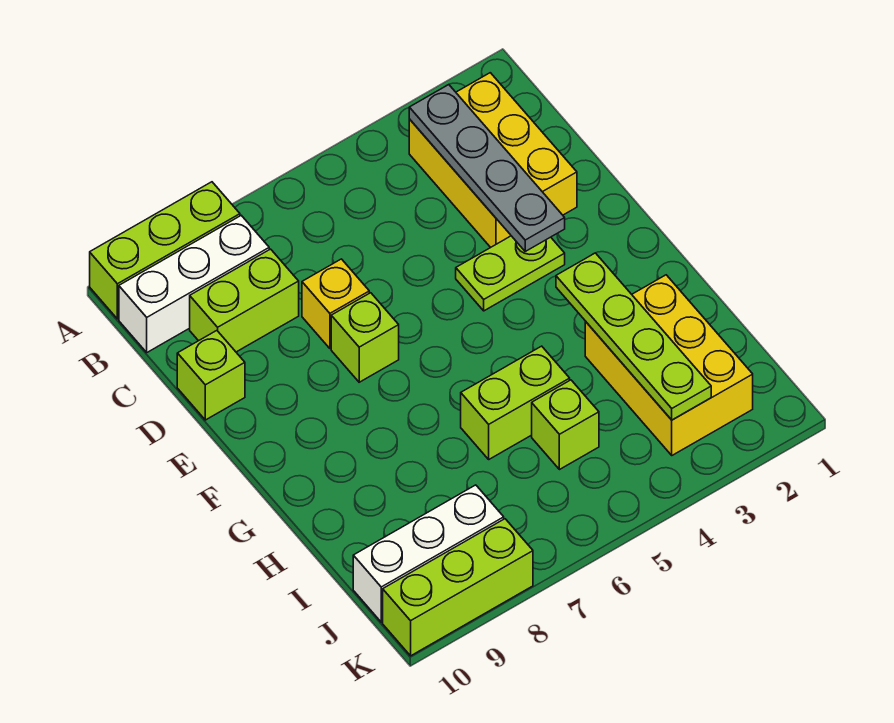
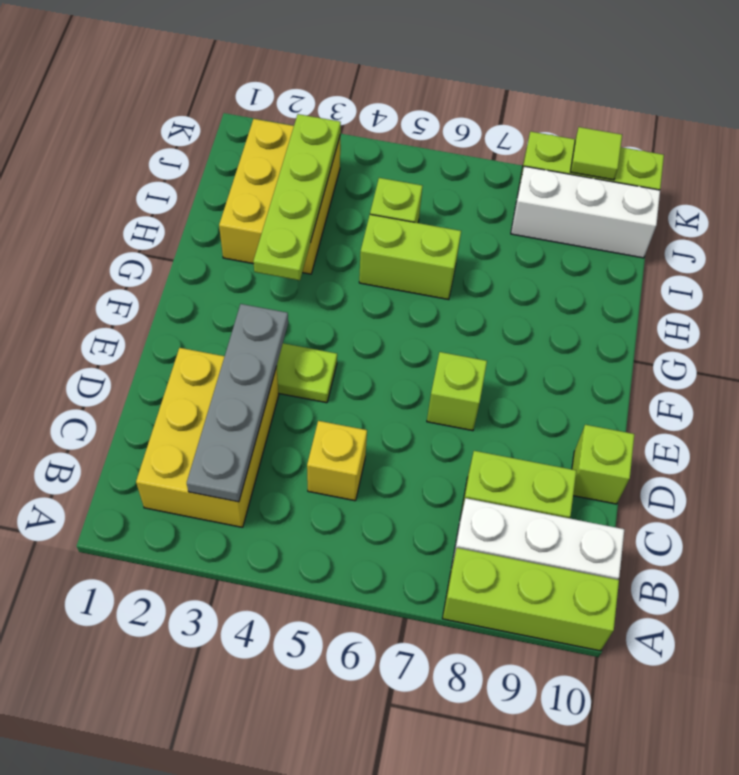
yellow 1x1 brick [302,259,369,348] -> yellow 1x1 brick moved to [307,421,367,501]
none -> lime 1x1 tile [570,127,622,180]

